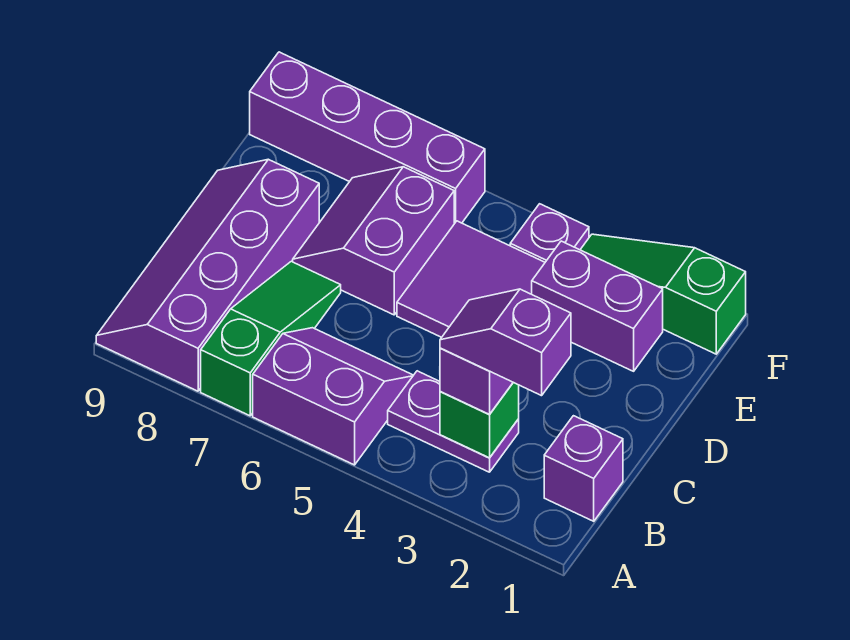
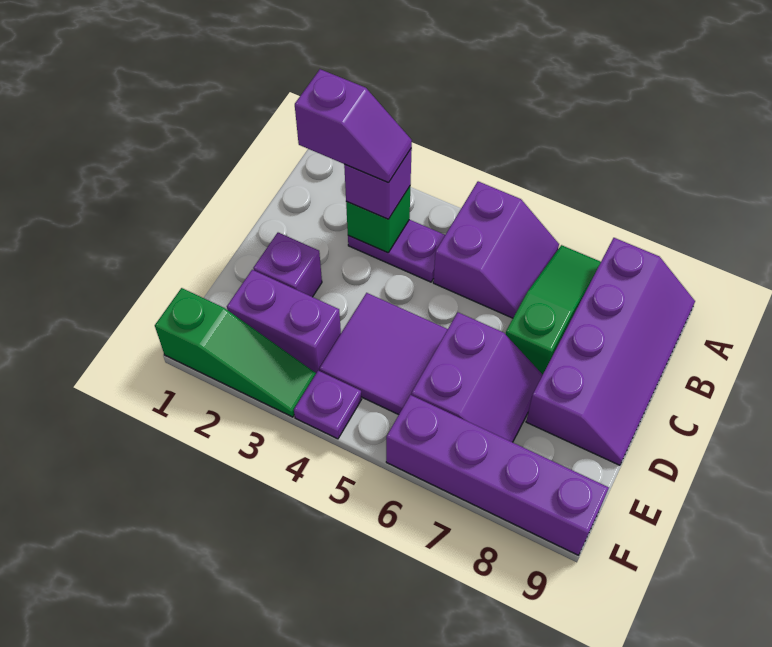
purple 2x2 slope [253,328,413,465] -> purple 2x2 slope turned to [433,181,559,318]
green 1x3 slope [201,261,341,416] -> green 1x3 slope turned to [506,245,601,375]
purple 1x1 brick [544,416,623,521] -> purple 1x1 brick moved to [253,233,322,297]

